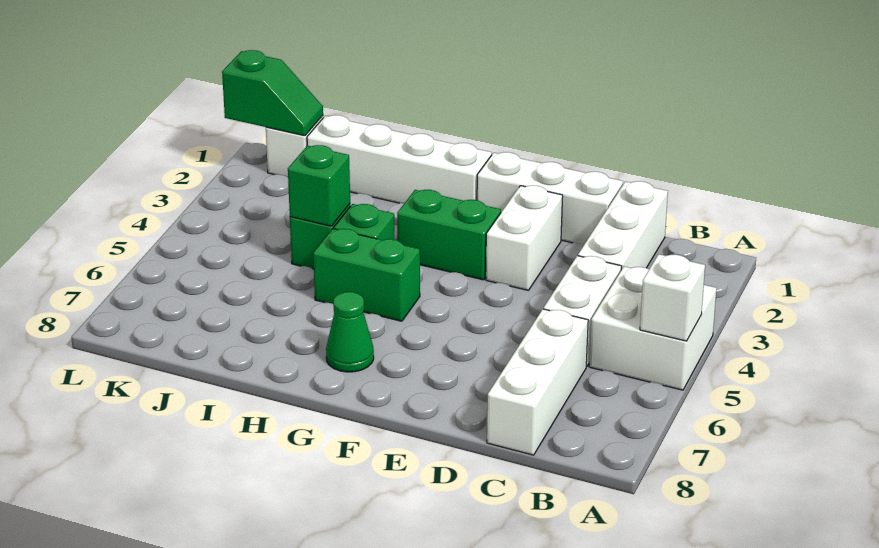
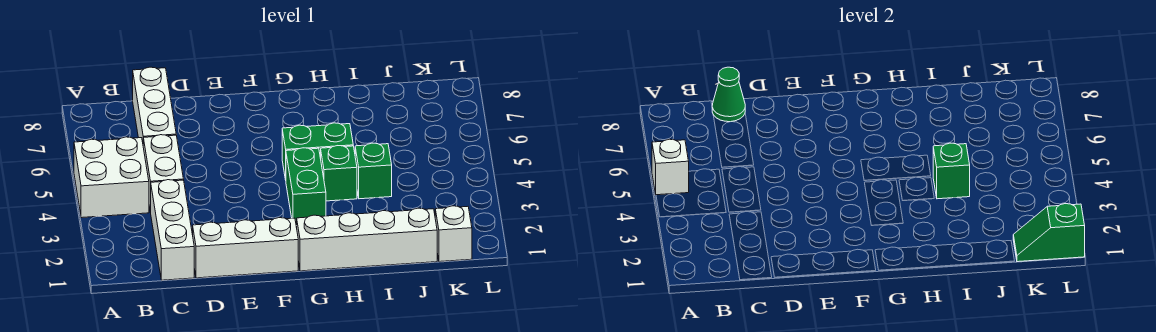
white 1x2 brick [486,185,563,290] -> none
green 1x2 brick [397,190,501,280] -> green 1x2 brick turned to [286,148,326,226]
green 1x1 cone [326,292,374,372] -> green 1x1 cone moved to [712,67,745,122]

